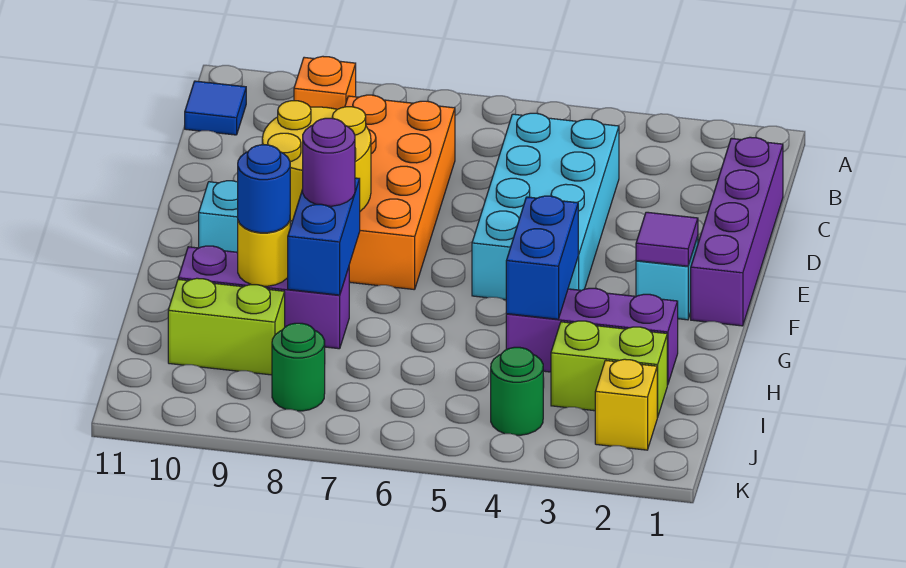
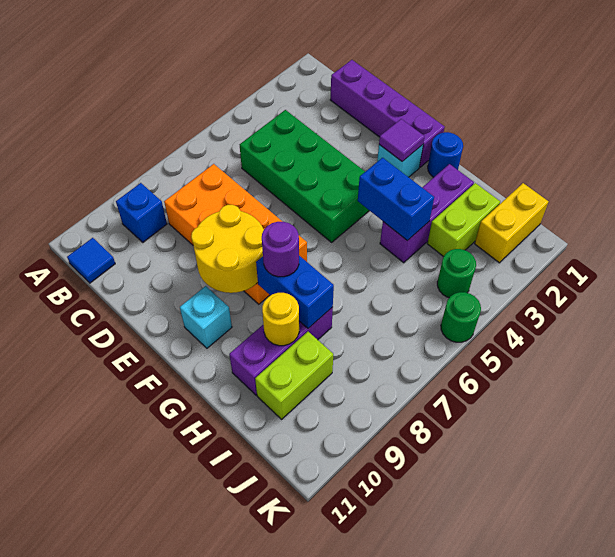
orange 1x1 brick [294,56,356,109] -> blue 1x1 brick [116,183,167,242]
cyan 2x4 brick [472,113,619,300] -> green 2x4 brick [240,110,369,242]
blue 1x1 round brick [238,145,290,233] -> blue 1x1 round brick moved to [428,132,463,177]
yellow 1x1 brick [595,359,657,450] -> yellow 1x2 brick [475,183,549,263]
green 1x1 round brick [272,323,325,411] -> green 1x1 round brick moved to [441,292,481,342]

